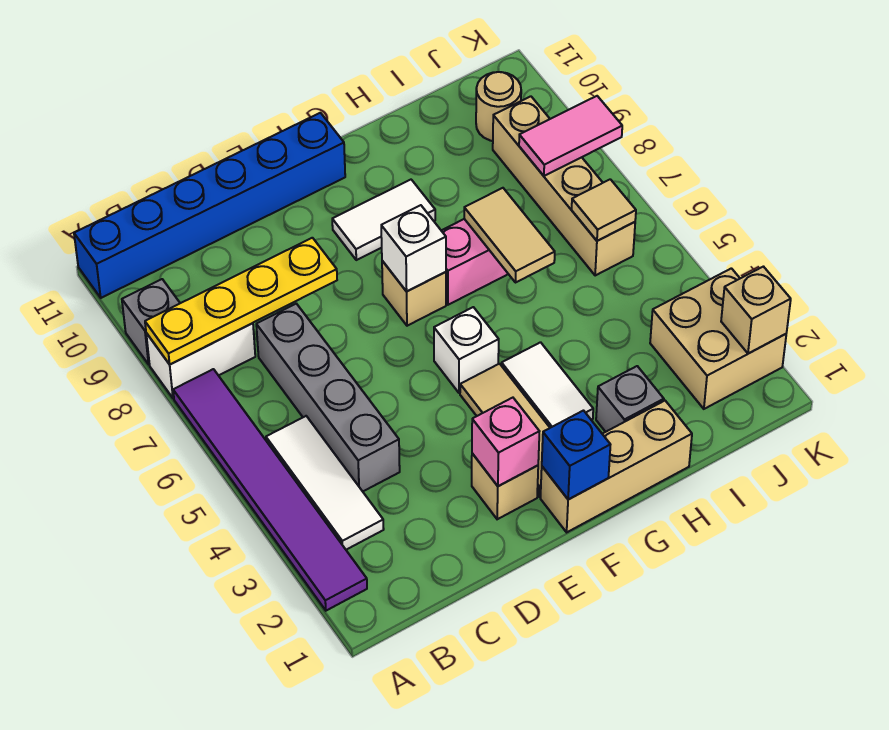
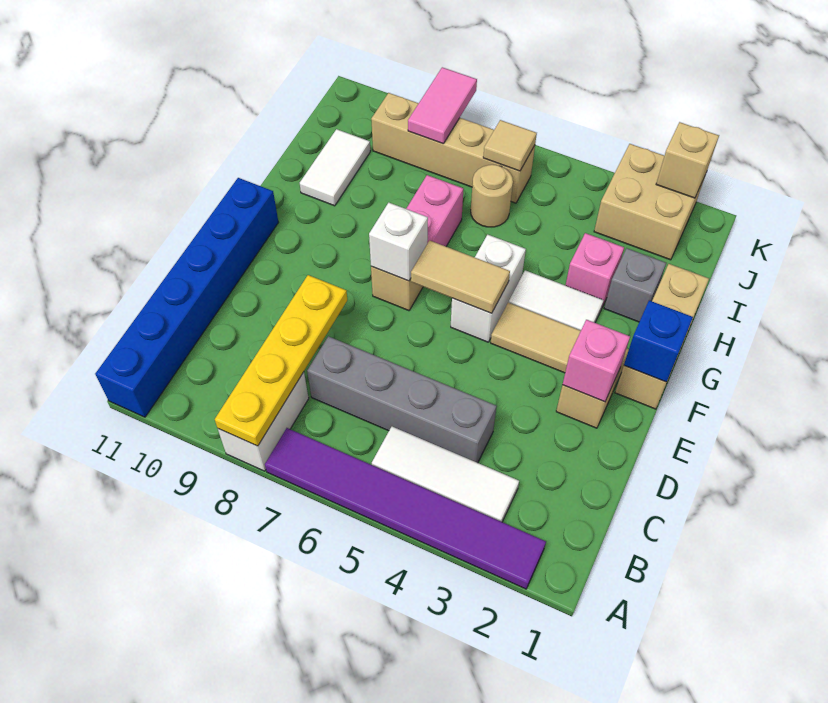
grey 1x1 brick [122,279,180,364] -> none
white 1x1 brick [434,307,499,393] -> white 1x2 brick [451,235,526,342]
white 1x2 tile [332,180,435,260] -> white 1x2 tile moved to [300,129,370,206]
none -> pink 1x1 brick [565,233,624,307]
tan 1x2 tile [464,188,555,283] -> tan 1x2 tile moved to [411,240,510,313]
tan 1x1 round brick [476,72,521,141] -> tan 1x1 round brick moved to [471,165,513,227]

